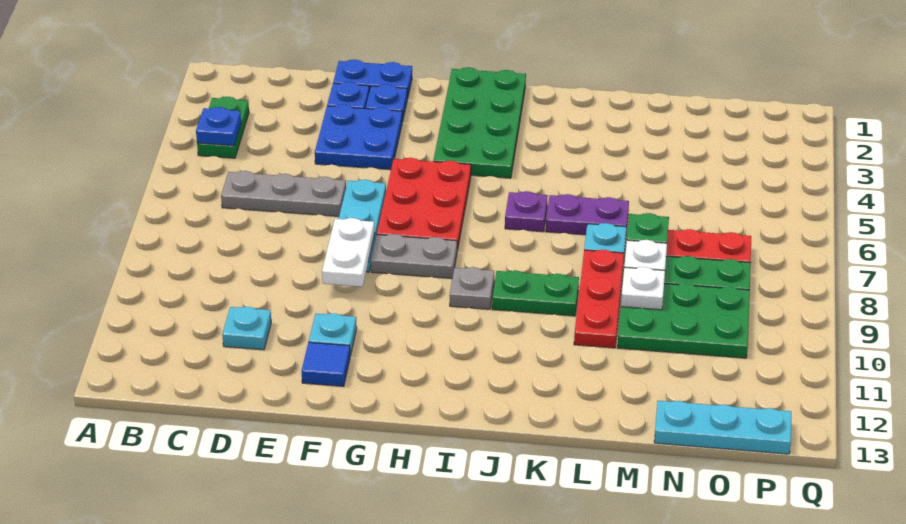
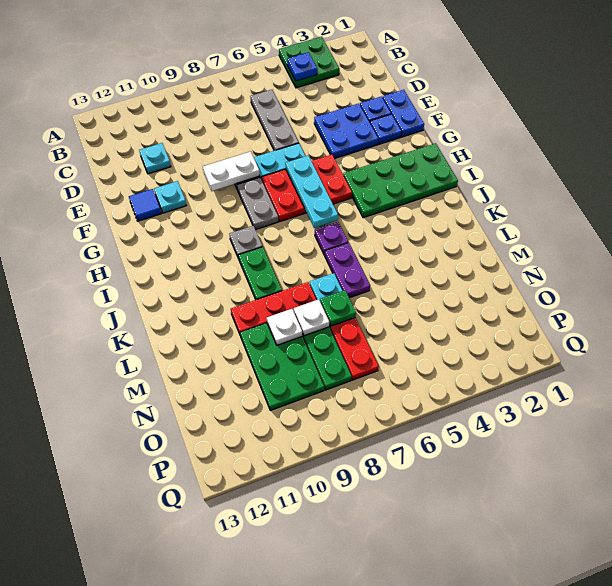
green 1x2 plate [197,97,249,158] -> green 2x2 plate [279,37,339,88]
cyan 1x3 plate [654,401,791,454] -> cyan 1x3 plate moved to [285,155,338,228]

